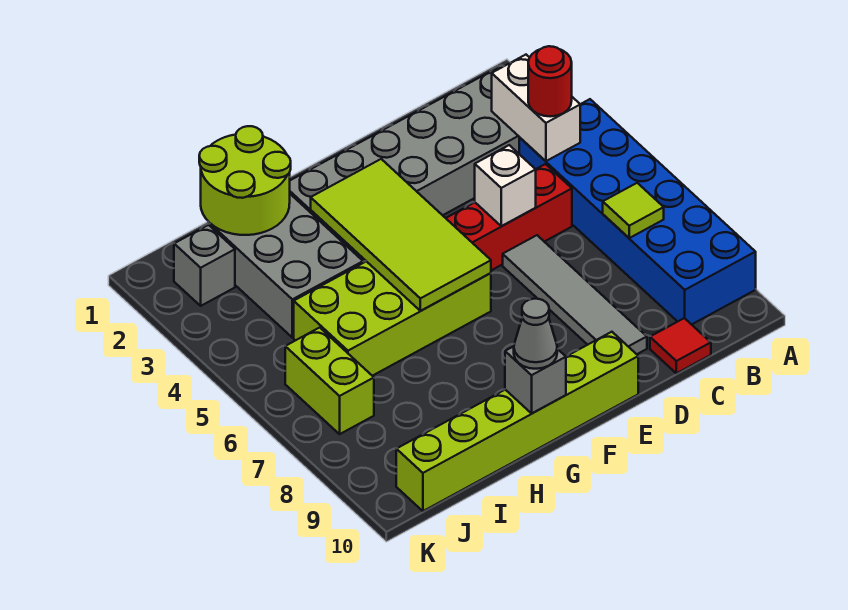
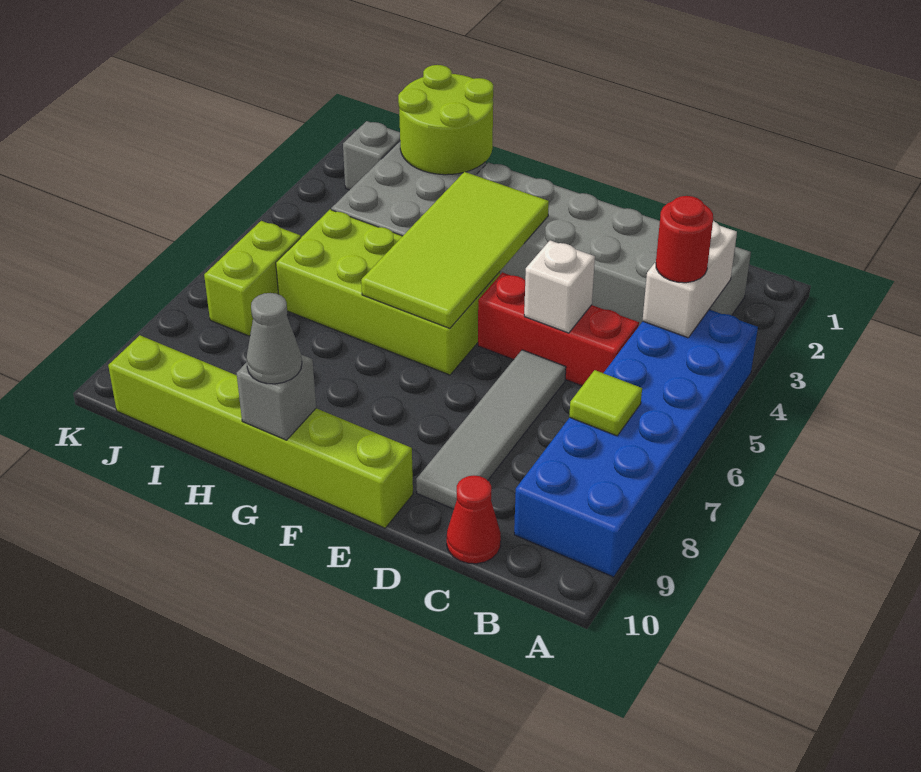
red 1x1 tile [650,318,711,373] -> red 1x1 cone [447,475,501,564]

